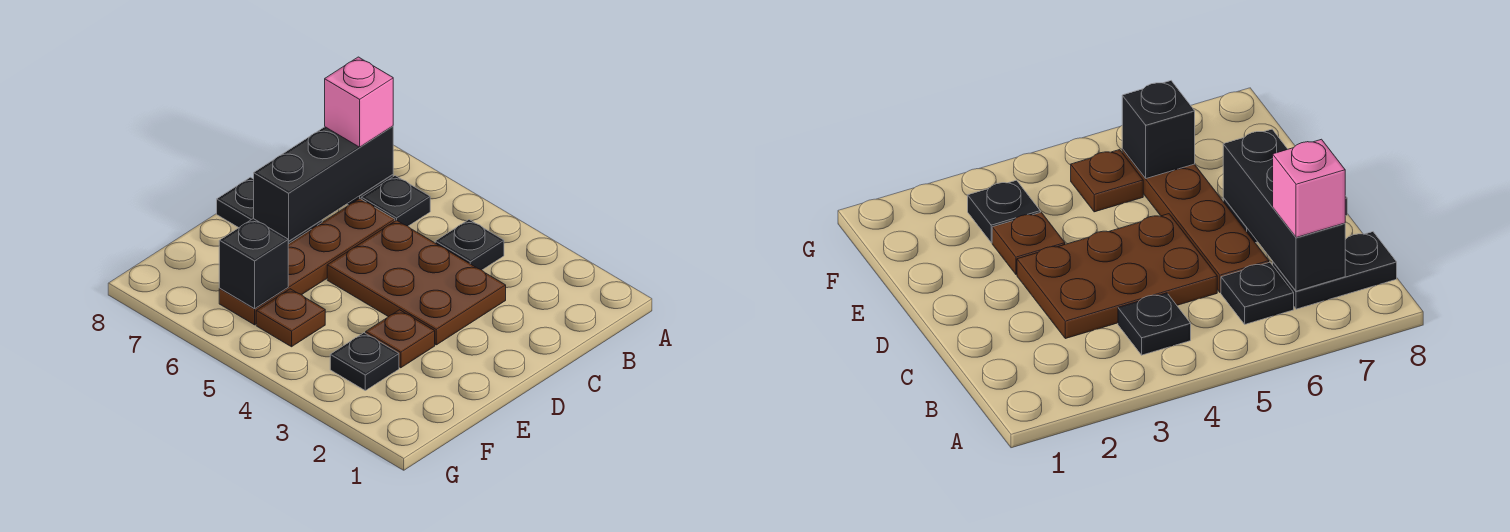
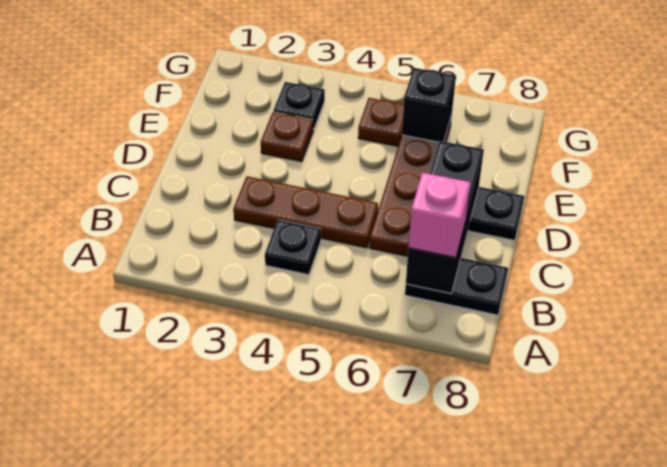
black 1x1 plate [361,176,430,226] -> none
brown 2x3 plate [327,220,506,345] -> brown 1x3 plate [233,176,378,248]

